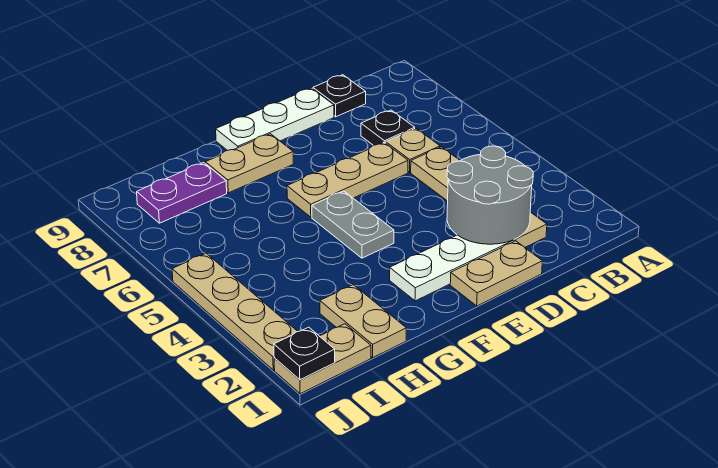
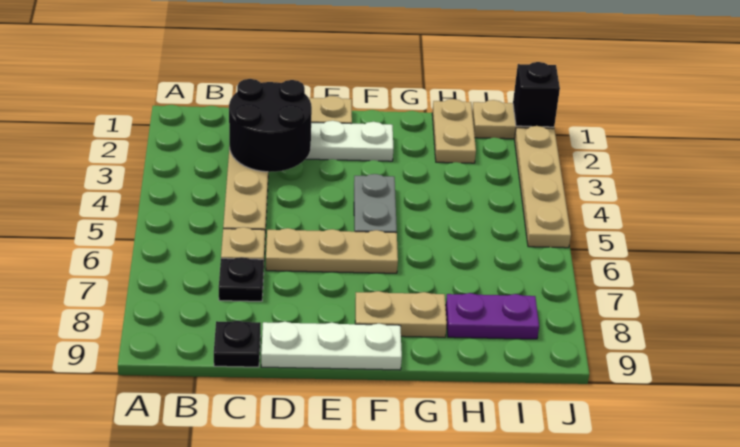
grey 2x2 round brick [447,146,533,244] -> black 2x2 round brick [229,79,312,172]
black 1x1 plate [274,327,335,380] -> black 1x1 brick [513,62,560,127]

